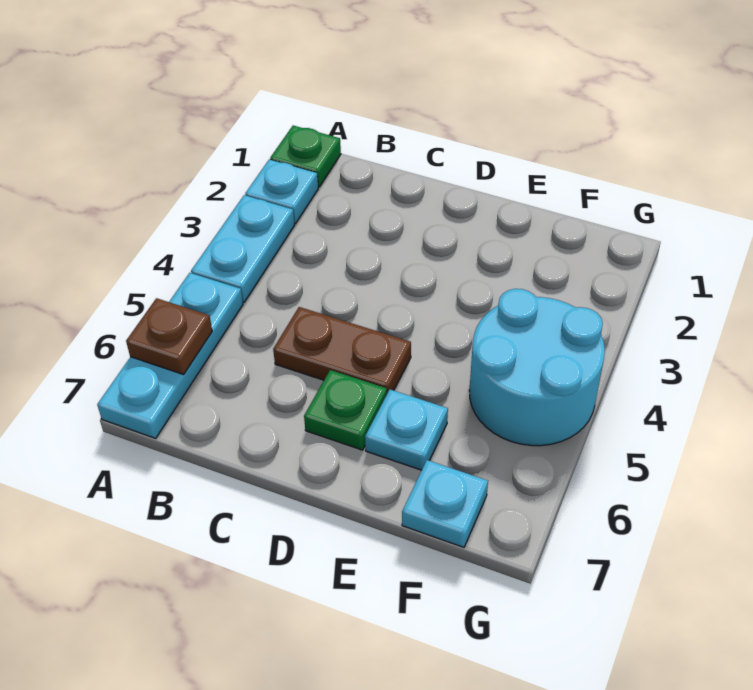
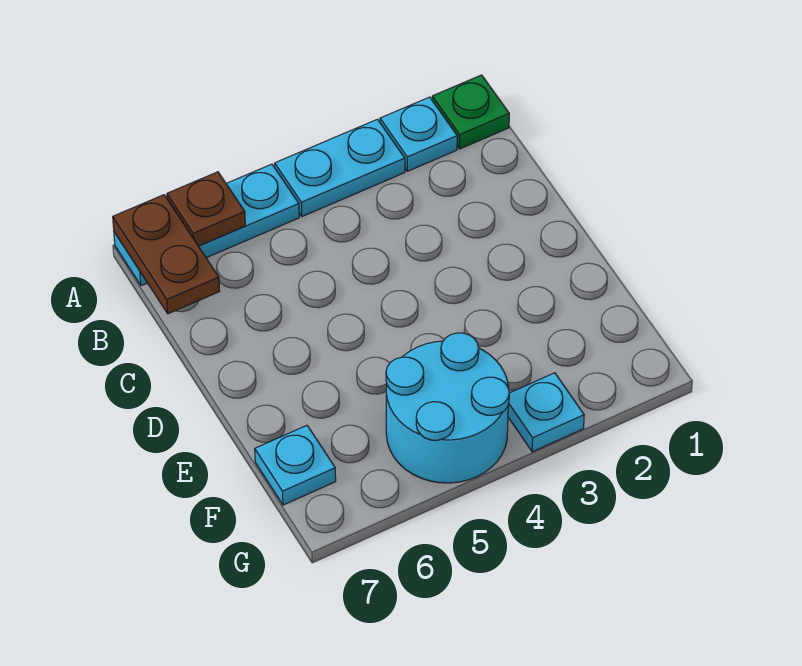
brown 1x2 plate [273,307,411,393] -> brown 1x2 plate moved to [113,195,220,314]
green 1x1 plate [304,370,387,450] -> none
cyan 1x1 plate [365,390,448,470] -> cyan 1x1 plate moved to [508,373,584,452]

